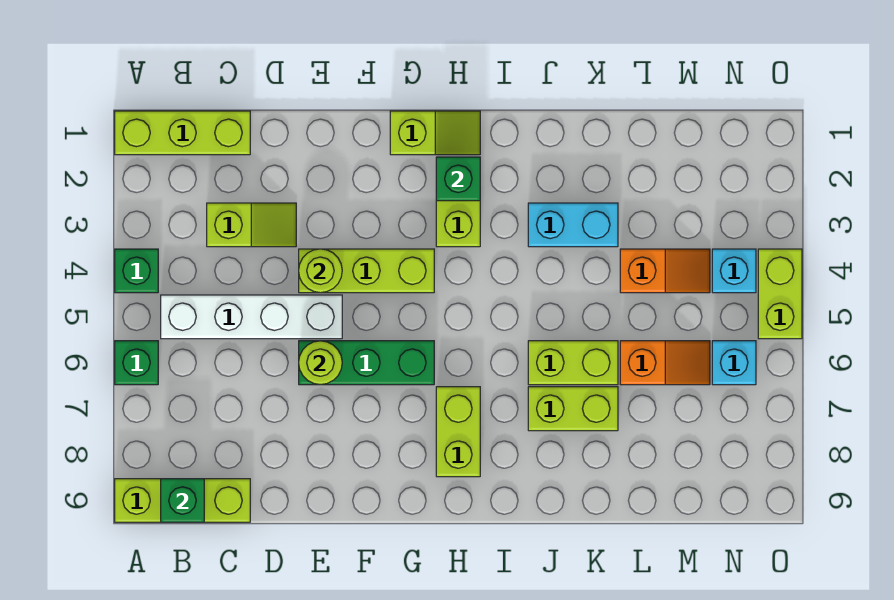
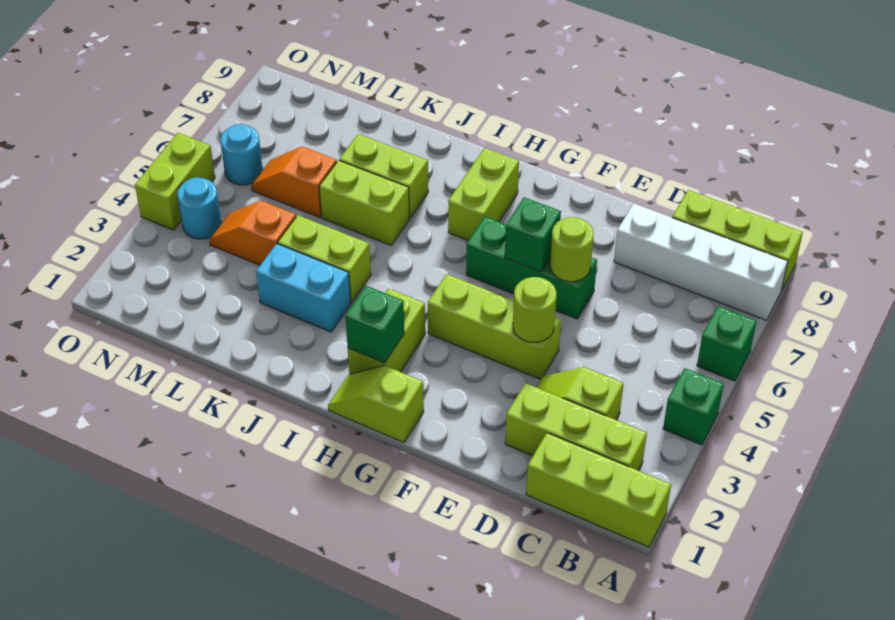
none -> lime 1x3 brick [505,383,647,470]
white 1x4 brick [161,295,342,339] -> white 1x4 brick moved to [614,203,788,320]
green 1x1 brick [161,479,204,522] -> green 1x1 brick moved to [505,197,561,272]
none -> lime 1x2 brick [278,215,371,302]
cyan 1x1 brick [712,249,756,293] -> cyan 1x1 round brick [177,177,221,239]
cyan 1x1 brick [712,341,756,385] -> cyan 1x1 round brick [221,124,263,185]

